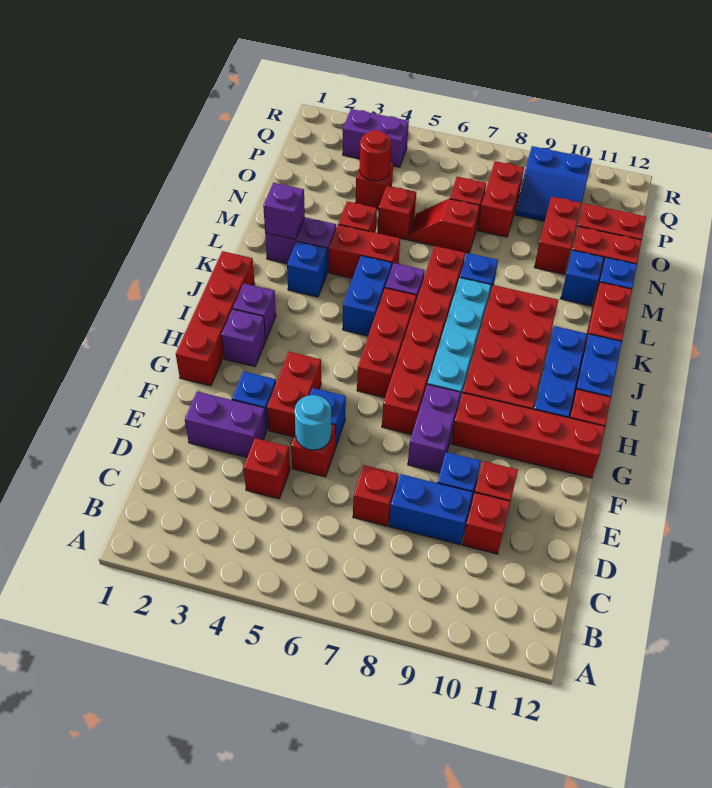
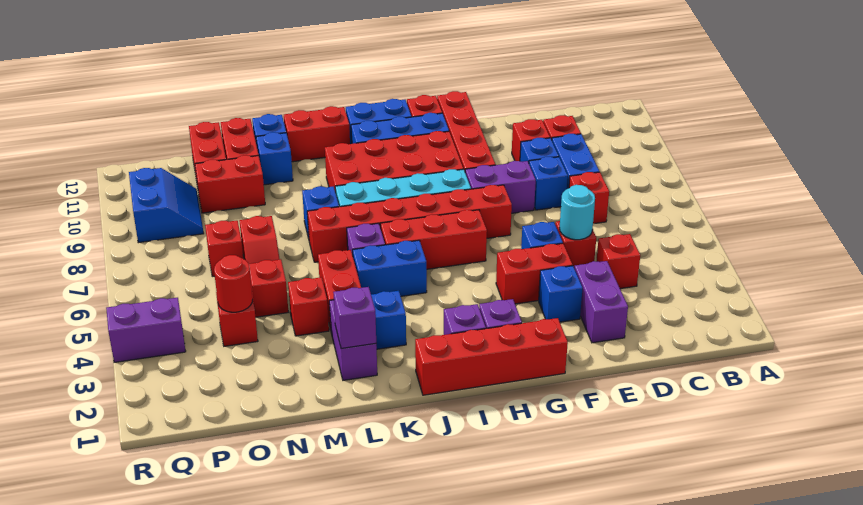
none -> blue 1x1 brick [529,157,568,210]
red 1x2 brick [478,161,524,237] -> none
purple 1x2 brick [343,109,409,167] -> purple 1x2 brick turned to [106,298,186,362]

